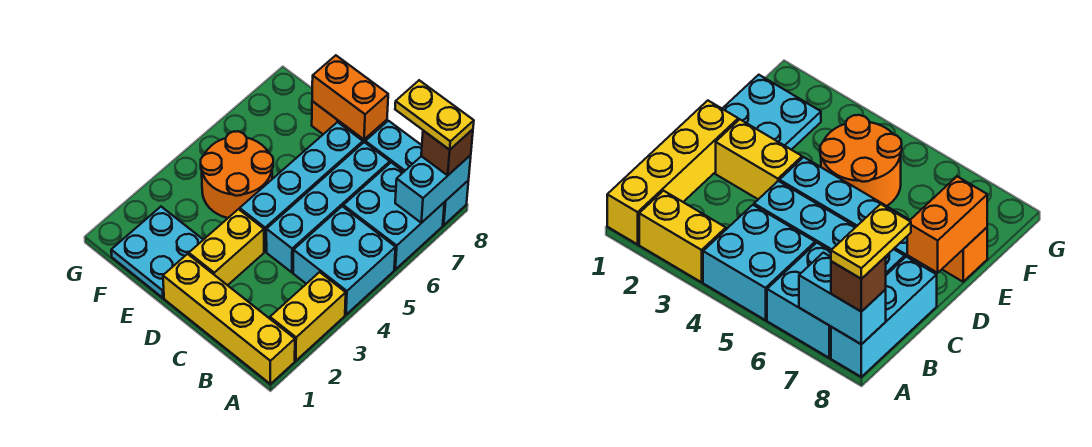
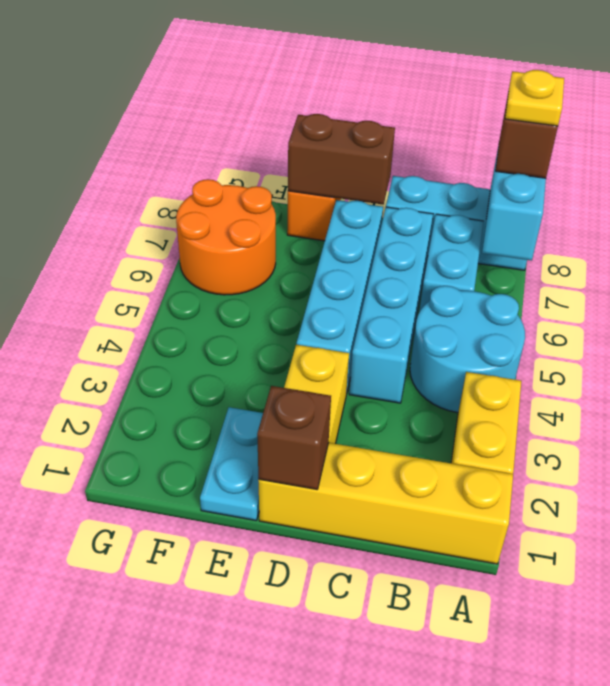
cyan 2x2 brick [293,206,396,315] -> cyan 2x2 round brick [410,286,525,413]
cyan 2x2 brick [343,162,444,269] -> cyan 1x2 brick [419,214,484,312]
yellow 1x2 plate [395,80,474,150] -> yellow 1x1 plate [505,70,564,126]
none -> brown 1x1 brick [257,386,331,489]
orange 1x2 brick [312,55,388,139] -> brown 1x2 brick [288,114,395,204]
cyan 2x2 plate [111,207,203,298] -> cyan 1x2 plate [200,407,263,520]
orange 2x2 round brick [201,131,273,218] -> orange 2x2 round brick moved to [176,179,276,295]

